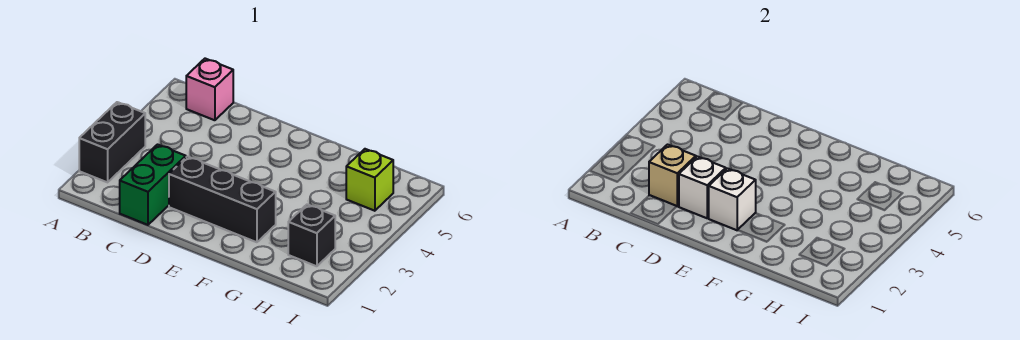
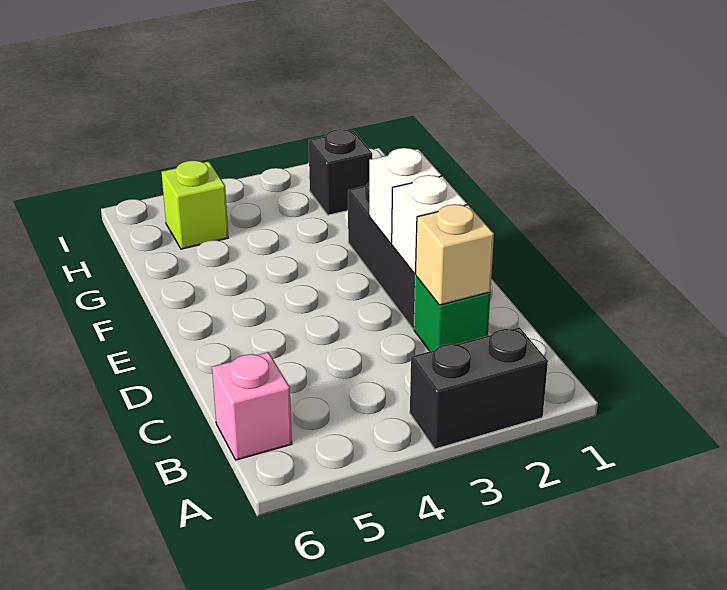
green 1x2 brick [120,145,186,225] -> green 1x1 brick [414,276,490,351]

